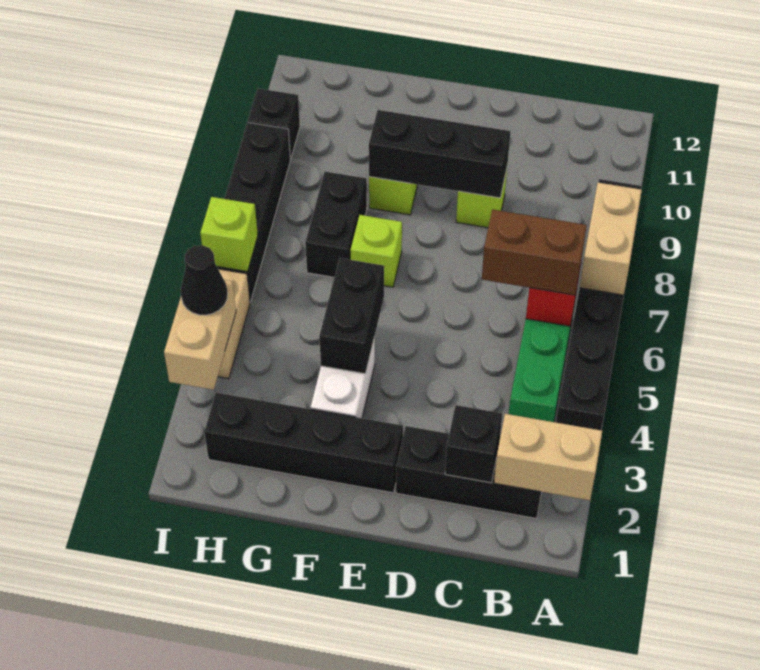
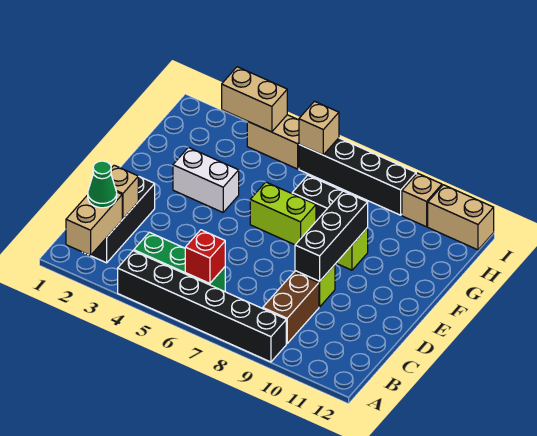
tan 1x2 brick [580,183,642,295] -> tan 1x2 brick moved to [428,185,494,250]
none -> green 1x1 cone [88,161,117,208]
brown 1x2 brick [482,209,587,295] -> brown 1x2 brick moved to [263,272,319,344]
black 1x1 brick [445,405,502,483] -> tan 1x1 brick [111,165,138,219]
black 1x4 brick [204,393,403,493] -> none
black 1x2 brick [319,258,384,374] -> none
lime 1x1 brick [350,215,402,287] -> lime 1x2 brick [250,182,316,245]
black 1x1 cone [181,245,228,315] -> none
lime 1x1 brick [200,197,258,272] -> tan 1x1 brick [299,101,339,155]
black 1x1 brick [248,88,300,159] -> tan 1x1 brick [402,173,442,227]

